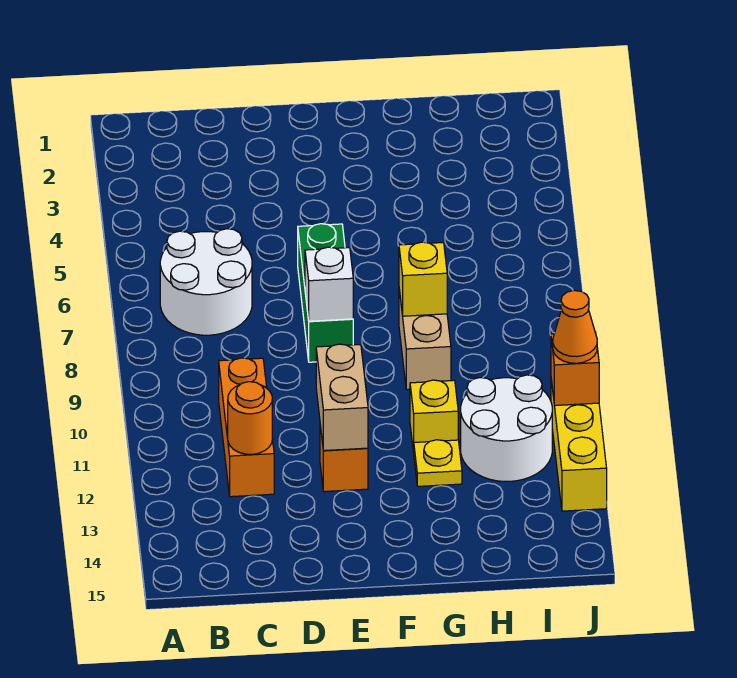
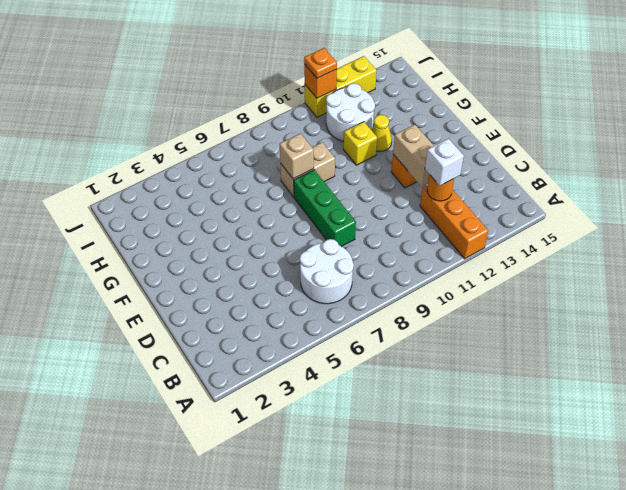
orange 1x3 brick [219,358,274,497] -> orange 1x3 brick turned to [420,185,488,259]
green 1x3 brick [298,224,353,362] -> green 1x3 brick turned to [294,170,356,247]
white 1x1 brick [305,247,353,321] -> white 1x1 brick moved to [425,139,464,186]
tan 1x2 brick [316,344,368,451] -> tan 1x2 brick turned to [393,125,434,187]
yellow 1x1 brick [399,242,447,316] -> tan 1x1 brick [280,133,314,179]
yellow 1x1 plate [414,440,462,486] -> yellow 1x1 cone [372,115,392,152]
orange 1x1 cone [553,290,597,363] -> orange 1x1 plate [304,48,337,78]

